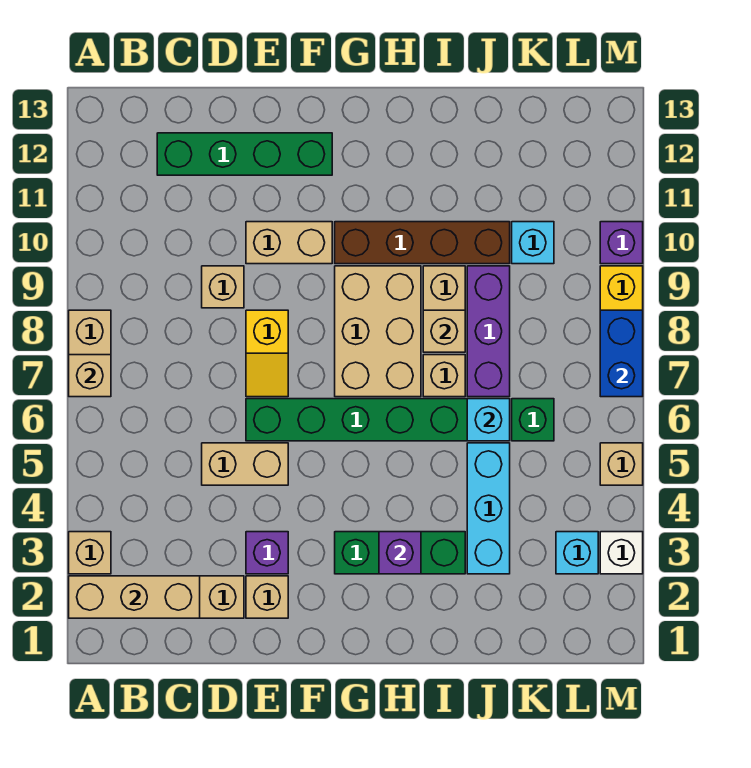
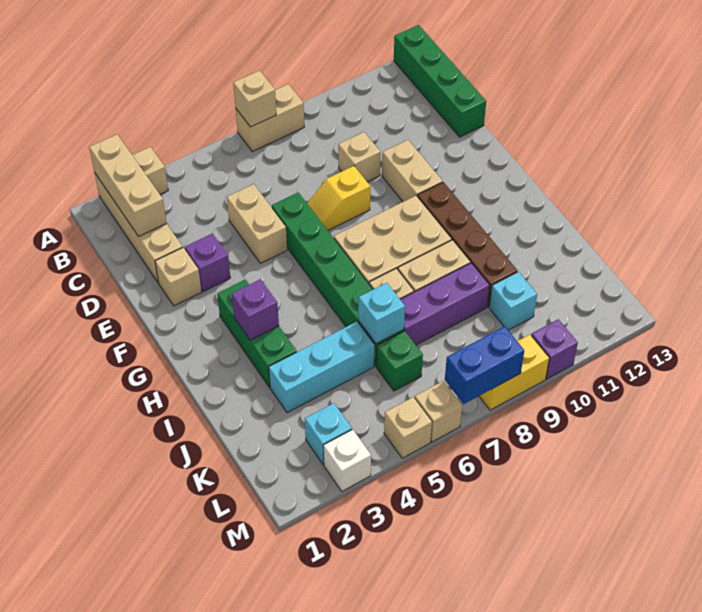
green 1x4 brick [157,133,332,175] -> green 1x4 brick moved to [394,25,486,137]
tan 1x1 brick [423,310,465,352] -> tan 1x1 brick moved to [415,381,462,442]

